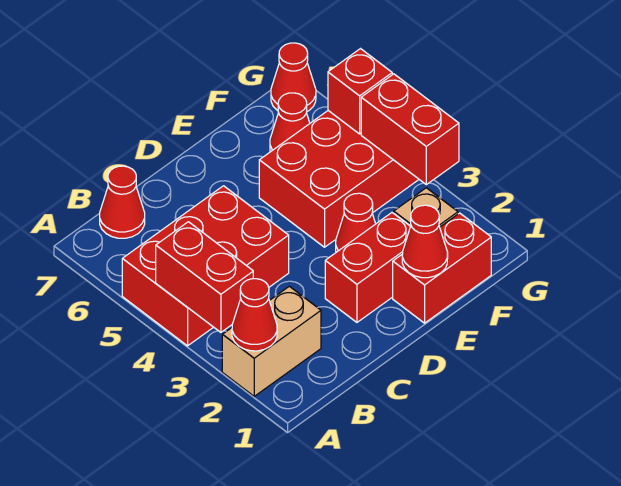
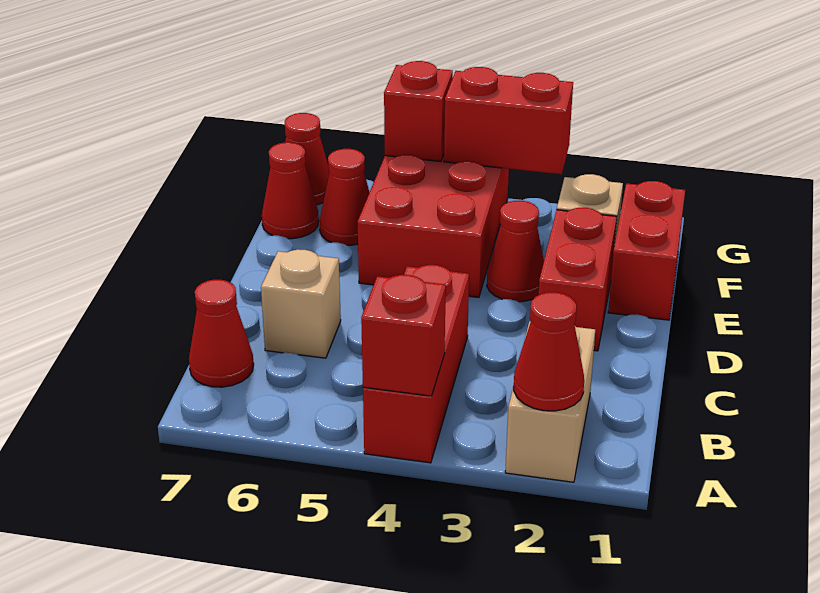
red 1x2 brick [156,222,253,332] -> red 1x1 brick [361,275,446,396]
red 2x3 brick [122,186,289,346] -> red 1x3 brick [363,265,469,463]
none -> tan 1x1 brick [261,249,341,358]
red 1x1 cone [402,205,448,278] -> red 1x1 cone moved to [262,142,319,239]

